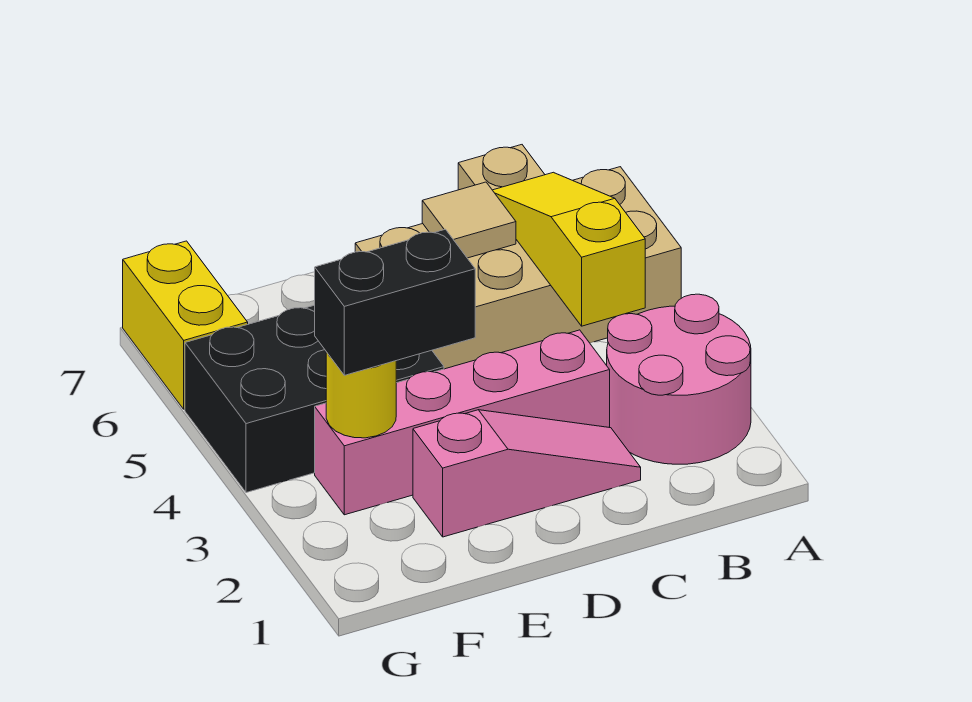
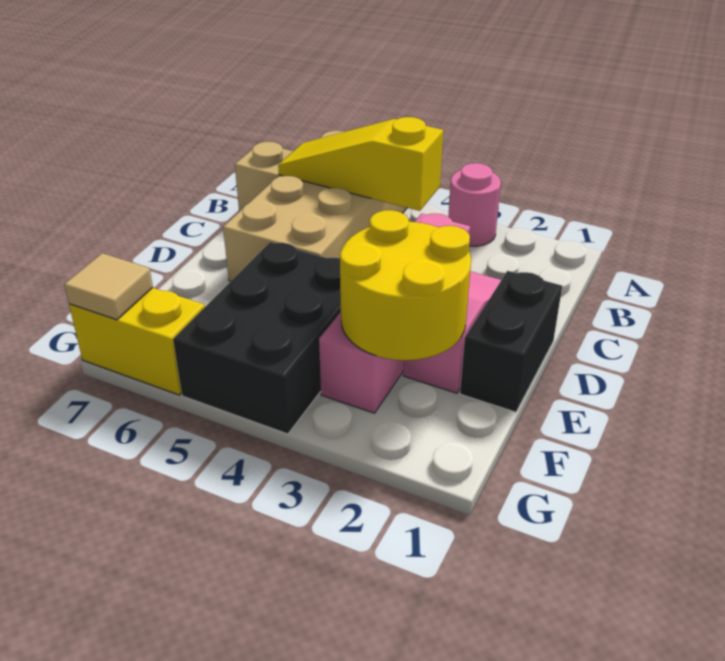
pink 2x2 round brick [607,294,751,464] -> pink 1x1 round brick [448,163,501,246]
tan 1x1 tile [422,182,516,258] -> tan 1x1 tile moved to [64,253,153,320]
black 1x2 brick [315,229,475,375] -> black 1x2 brick moved to [460,271,562,412]
yellow 1x1 round brick [326,352,396,438] -> yellow 2x2 round brick [340,210,471,360]

